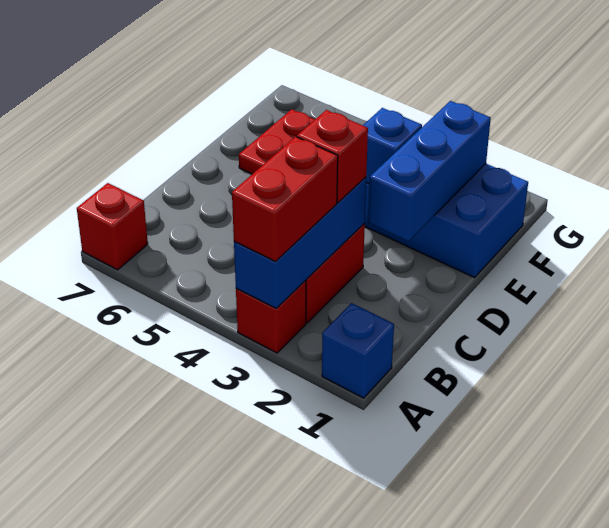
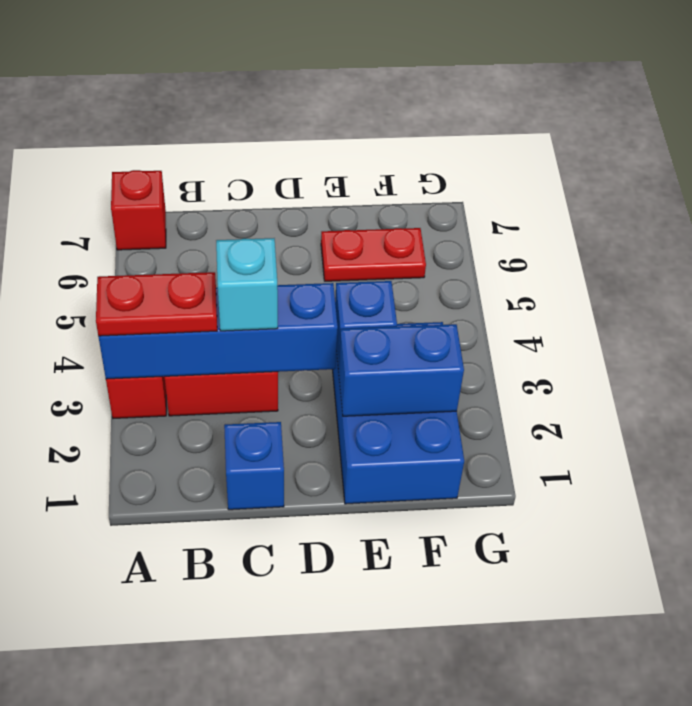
blue 1x1 brick [322,303,394,398] -> blue 1x1 brick moved to [224,422,284,510]
blue 1x3 brick [234,177,366,309] -> blue 1x4 brick [98,283,338,379]
red 1x2 brick [232,137,338,262] -> red 1x2 plate [96,272,217,336]
red 1x1 brick [297,110,368,203] -> cyan 1x1 brick [216,238,278,331]
blue 1x3 brick [368,101,491,241] -> blue 1x2 brick [338,324,464,416]

